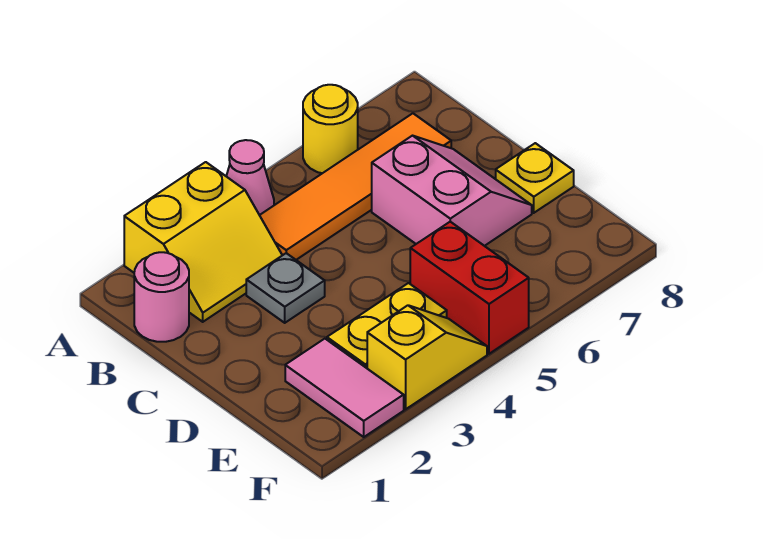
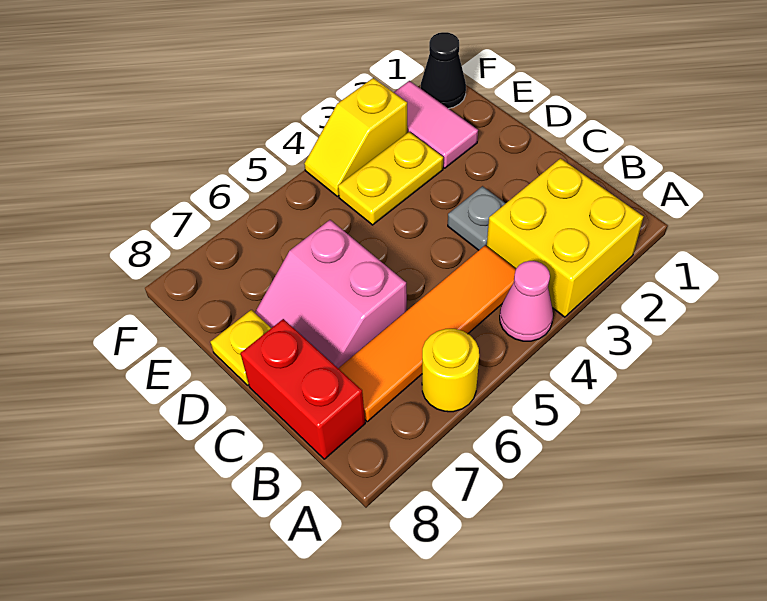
yellow 2x2 slope [124,162,282,322] -> yellow 2x2 brick [487,158,644,317]
pink 1x1 round brick [134,252,189,342] -> none
red 1x2 brick [410,222,529,354] -> red 1x2 brick moved to [241,319,365,459]
none -> black 1x1 cone [421,32,466,109]

